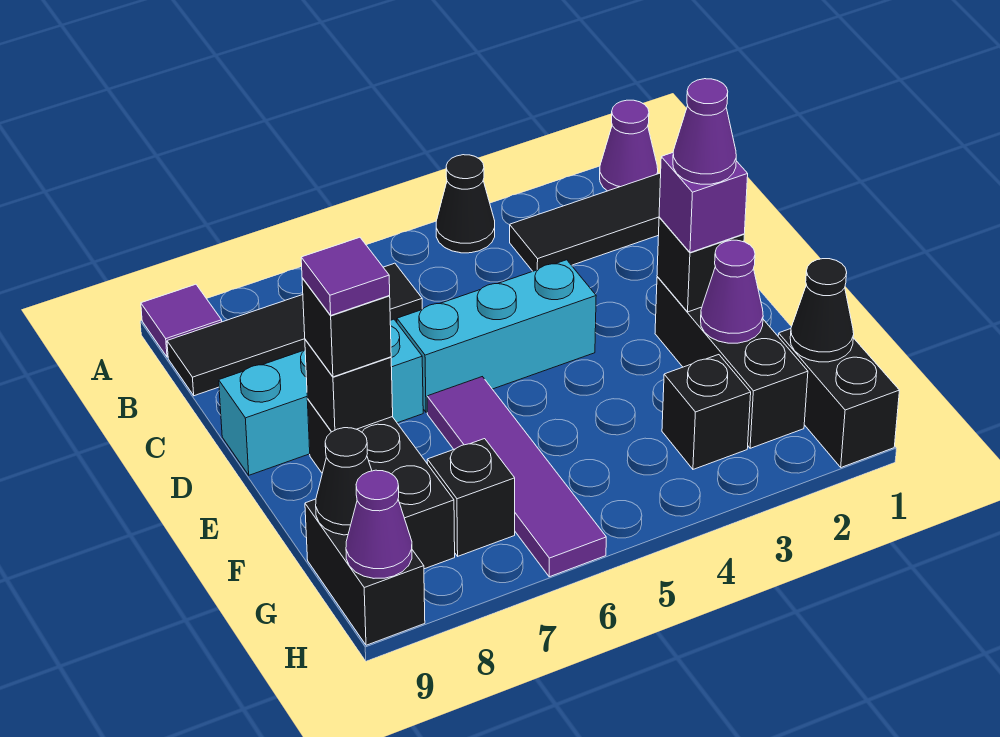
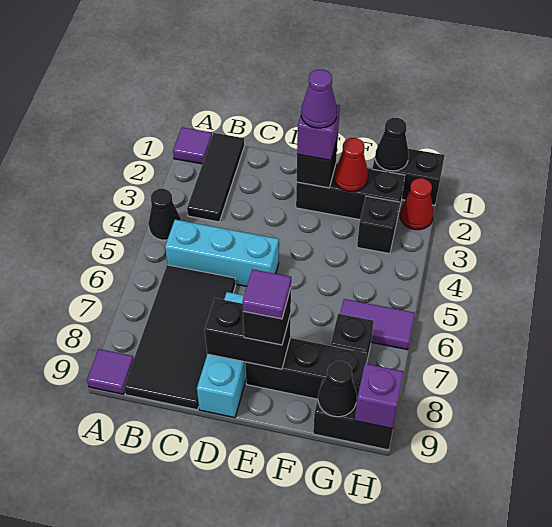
purple 1x1 cone [600,100,658,191] -> purple 1x1 tile [173,127,212,164]
black 1x4 tile [167,263,422,396] -> black 2x4 tile [124,265,236,410]
cyan 1x3 brick [397,260,596,413] -> cyan 1x3 brick turned to [165,220,279,286]
purple 1x4 tile [427,377,606,577] -> purple 1x2 tile [340,299,415,350]
black 1x1 brick [305,339,393,432] -> black 1x2 brick [205,298,291,369]
purple 1x1 cone [701,240,763,343] -> red 1x1 cone [334,138,368,191]
none -> red 1x1 cone [400,178,433,230]
purple 1x1 cone [346,470,412,578] -> purple 1x1 brick [355,364,404,429]

